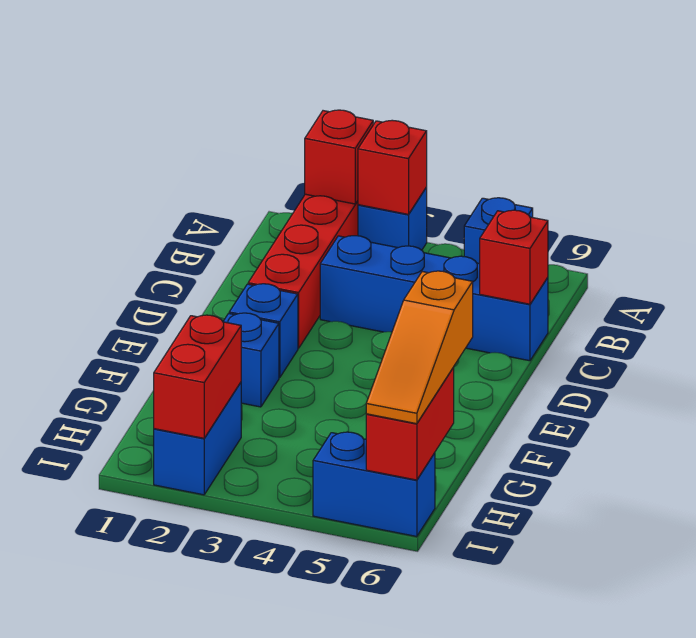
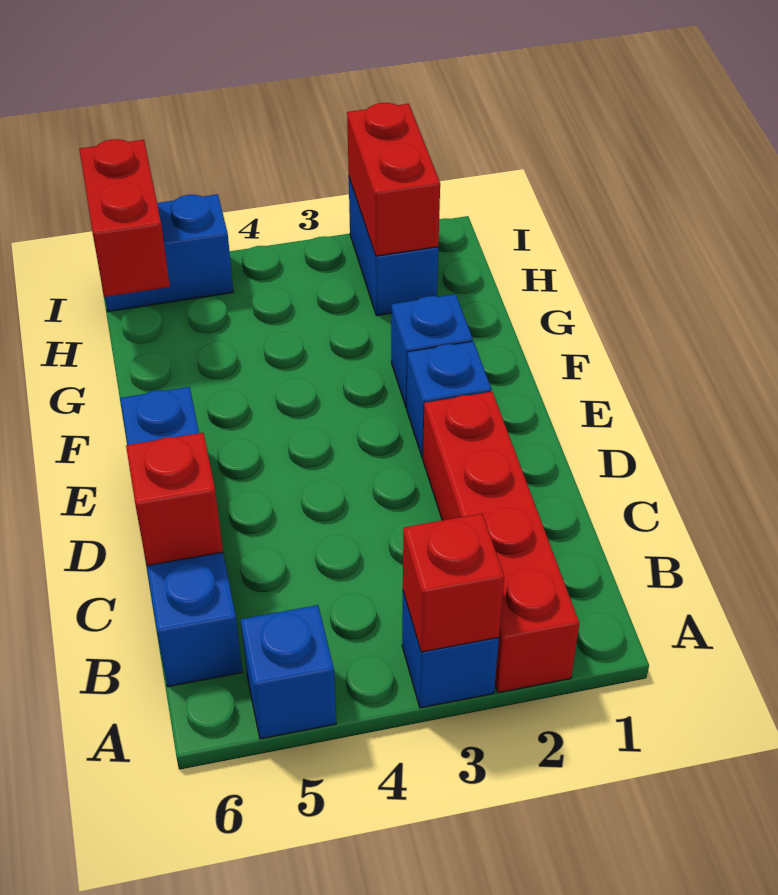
red 1x1 brick [305,110,373,204] -> none
blue 1x4 brick [320,236,548,361] -> blue 1x4 brick turned to [120,387,242,687]
orange 1x3 slope [366,271,473,424] -> none

